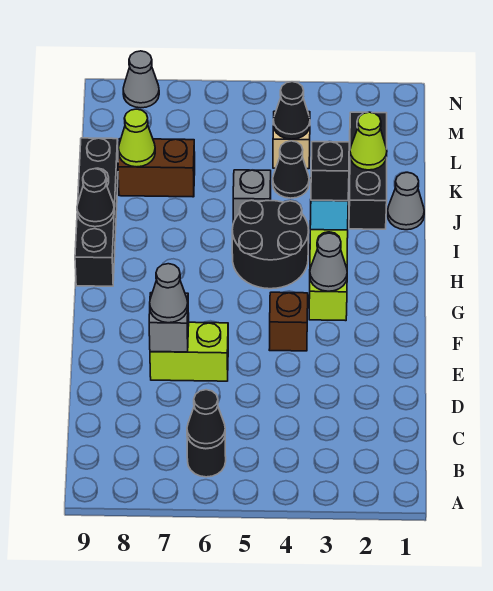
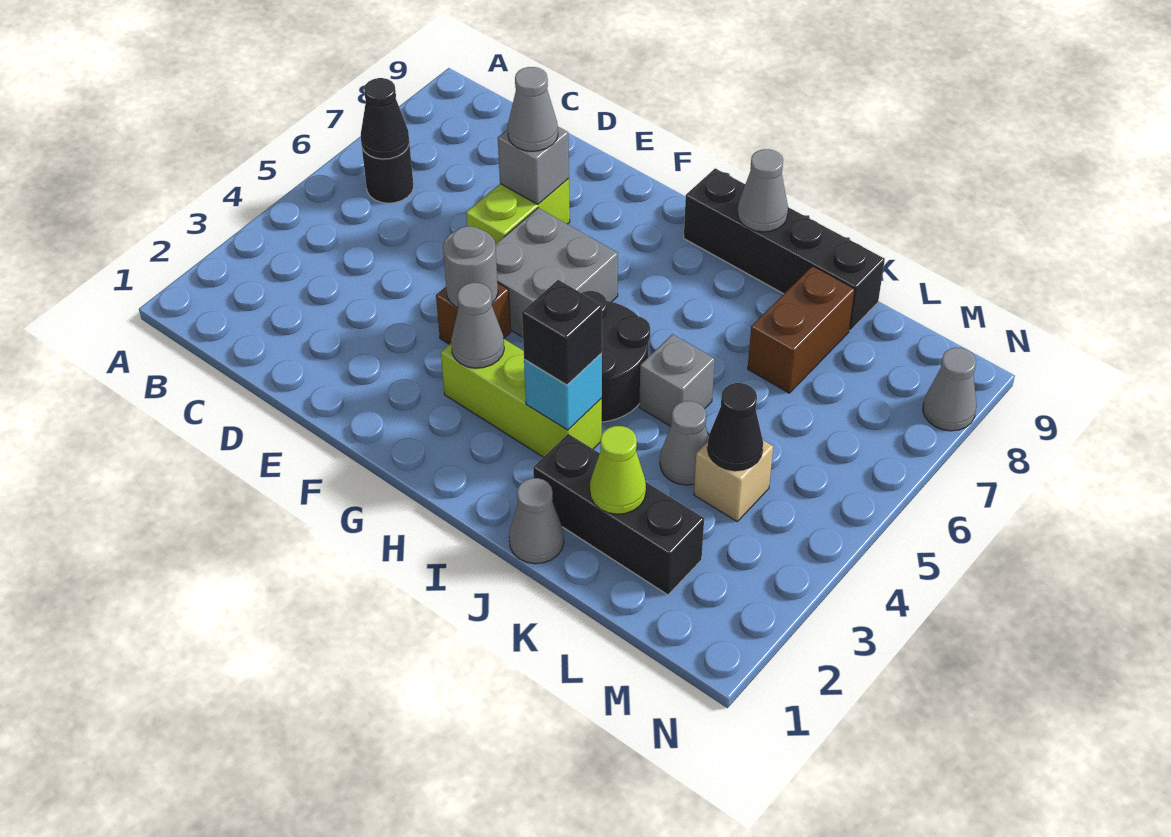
none -> grey 1x1 round brick [443,226,498,308]
none -> grey 2x2 brick [495,208,618,337]
black 1x1 cone [77,169,114,227] -> grey 1x1 cone [738,149,788,232]
black 1x1 cone [273,141,309,198] -> grey 1x1 cone [660,401,709,485]
lime 1x1 cone [119,109,155,167] -> none

